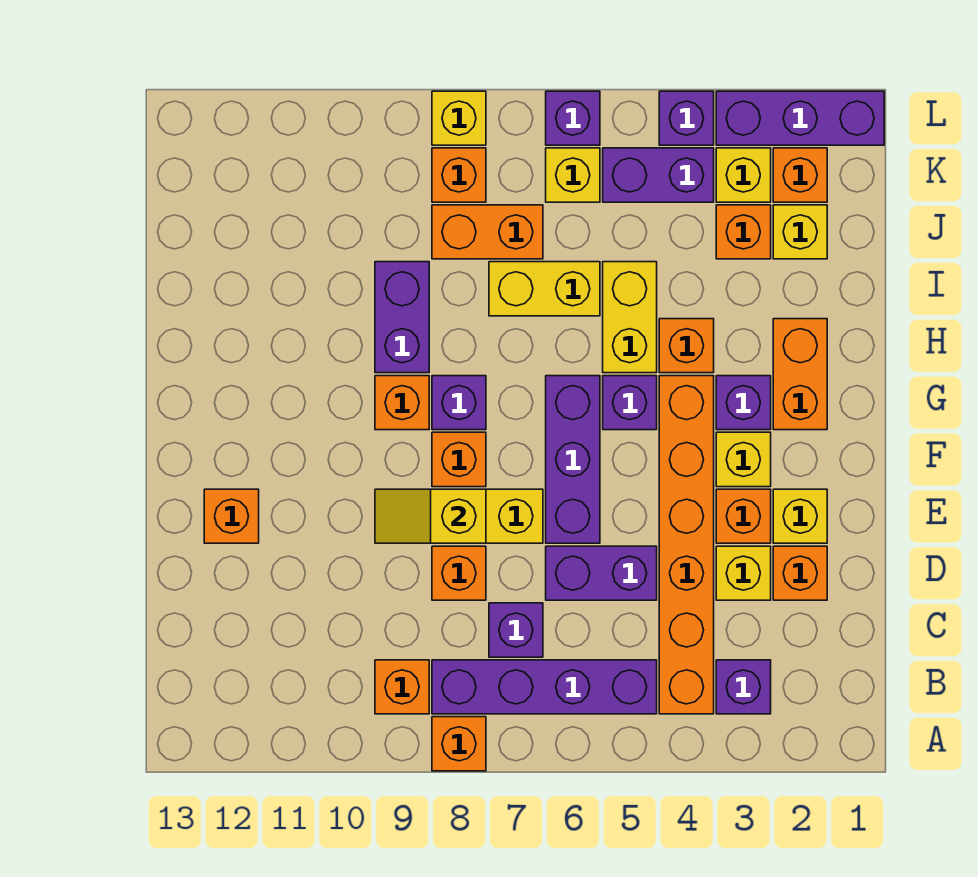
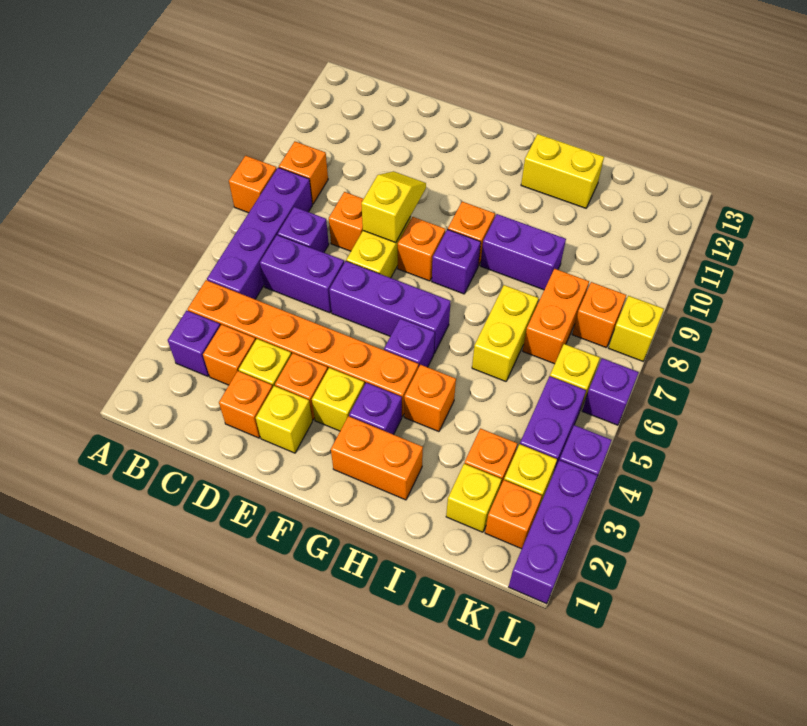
purple 1x2 brick [546,546,657,600] -> purple 1x2 brick turned to [260,235,344,313]
orange 1x1 brick [204,489,259,543] -> orange 1x1 brick moved to [203,325,256,385]
yellow 1x2 brick [603,262,657,373] -> yellow 1x2 brick moved to [521,134,604,208]

